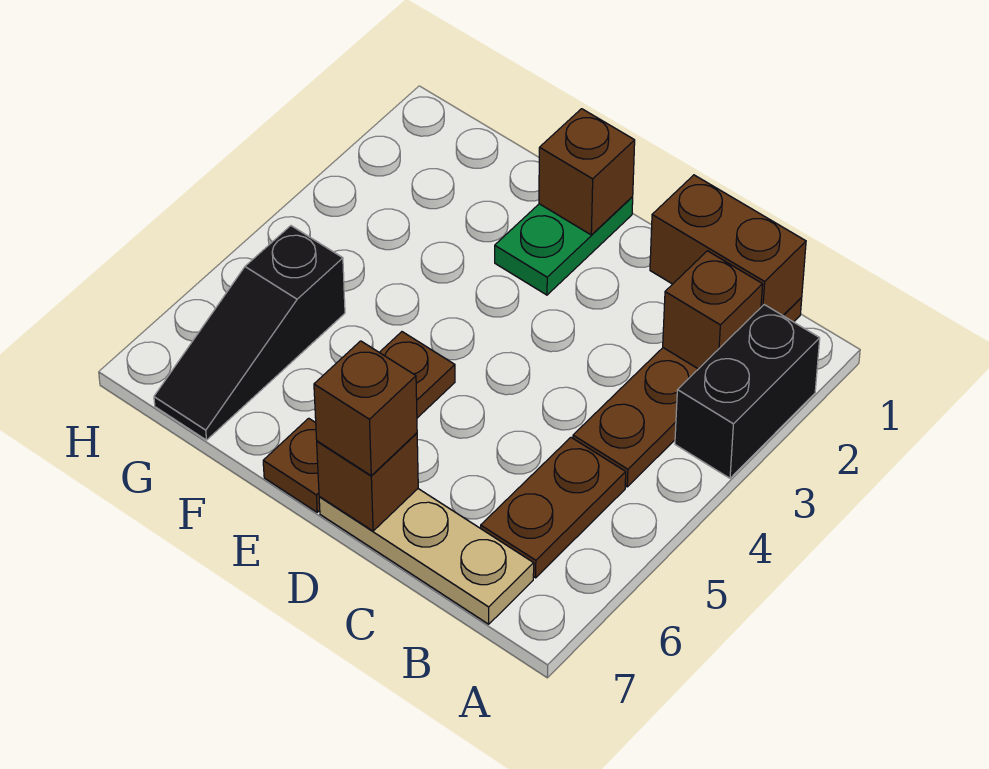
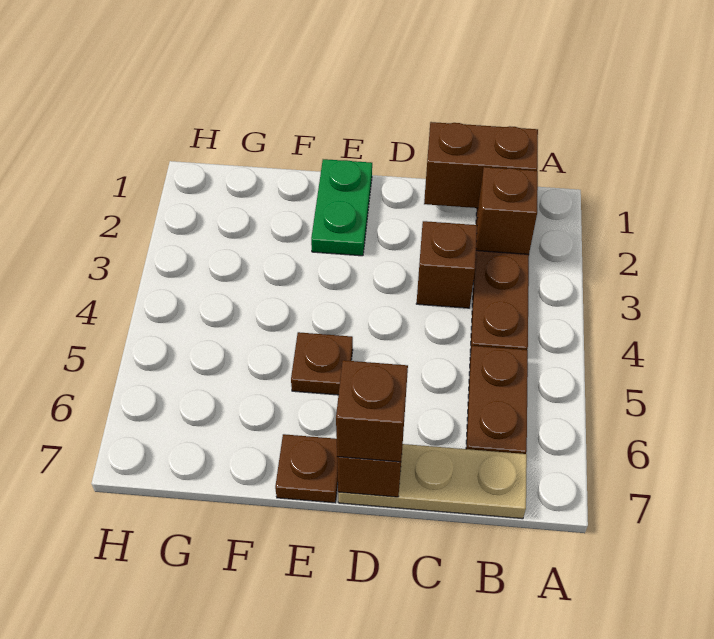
black 1x2 brick [675,305,820,478] -> none
brown 1x1 brick [539,109,635,235] -> brown 1x1 brick moved to [416,221,477,308]
black 1x3 slope [154,226,345,440] -> none

